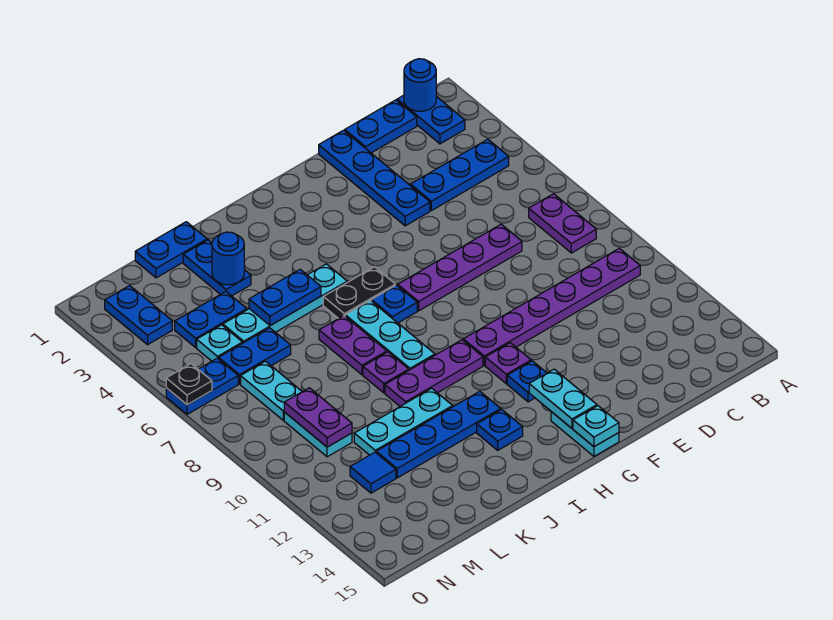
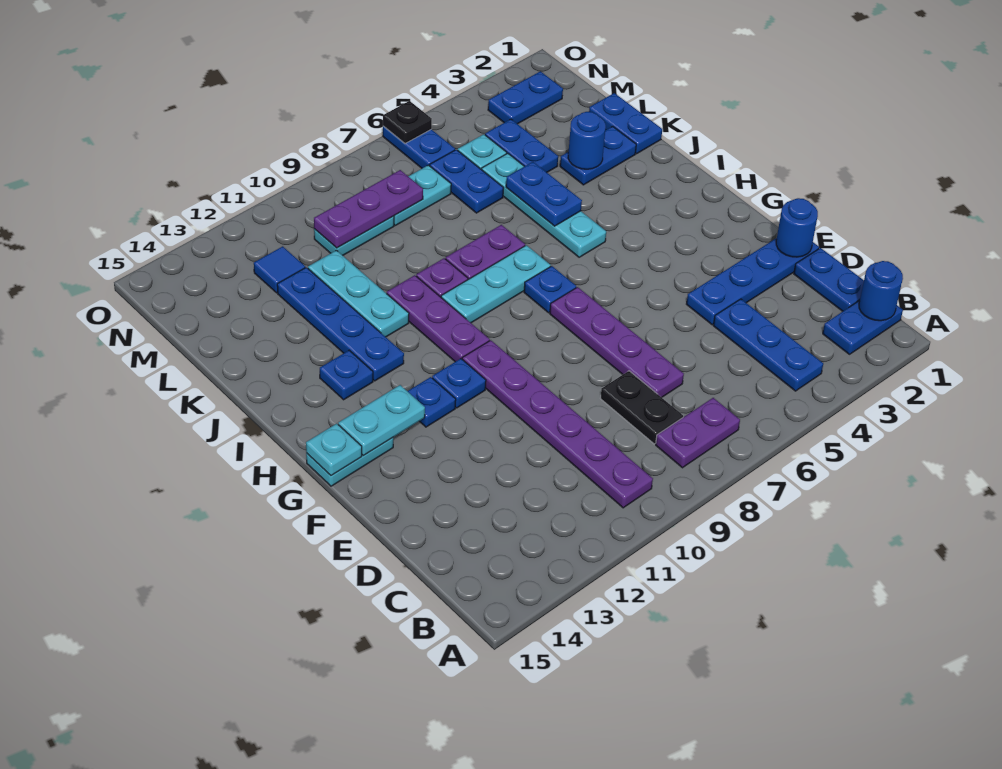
none -> blue 1x1 round brick [776,198,818,257]
purple 1x1 plate [485,343,531,384] -> blue 1x1 plate [432,359,486,408]
black 1x2 plate [323,267,395,319] -> black 1x2 plate moved to [600,371,683,444]
purple 1x2 plate [284,388,352,447] -> purple 1x3 plate [314,170,423,248]

